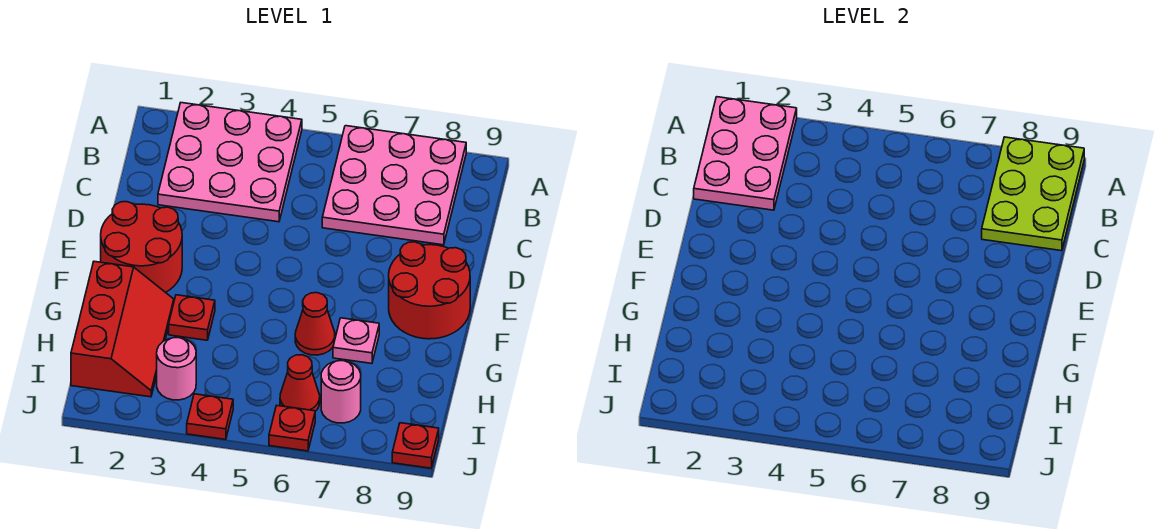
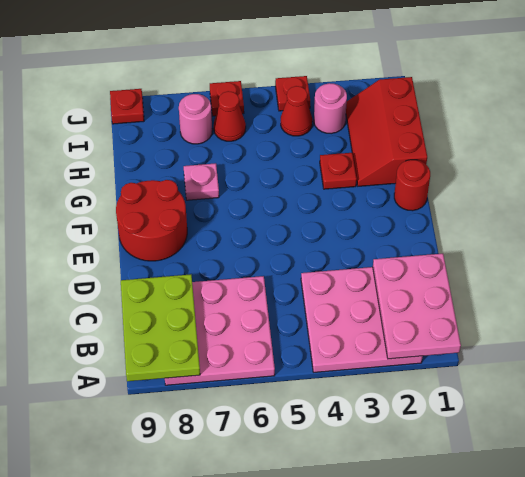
red 2x2 round brick [101,202,182,292] -> red 1x1 round brick [394,160,430,211]
red 1x1 cone [295,293,335,355] -> red 1x1 cone moved to [281,86,312,136]

